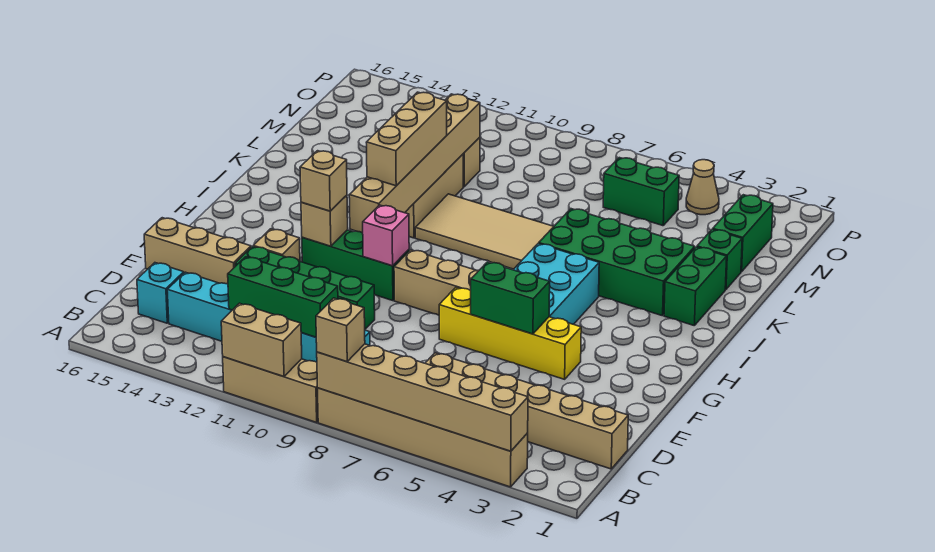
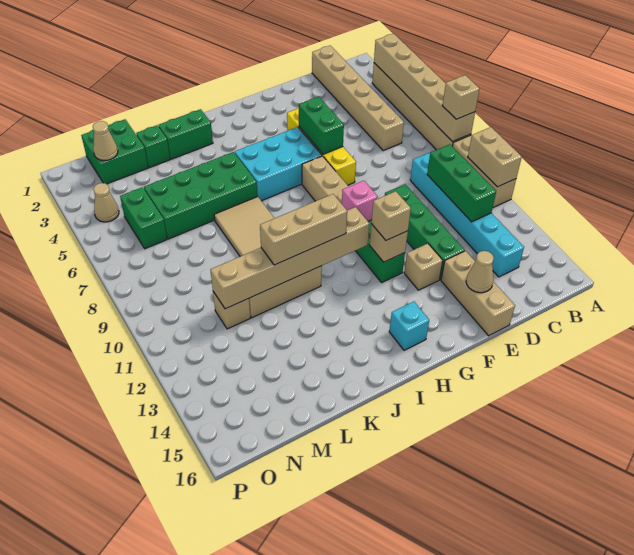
cyan 1x1 brick [137,263,184,323] -> cyan 1x1 brick moved to [389,302,429,350]
none -> tan 1x1 cone [466,251,494,293]
green 2x4 brick [539,209,695,316] -> green 2x4 brick turned to [144,152,257,239]
green 1x2 brick [713,195,773,272] -> green 2x2 brick [81,119,148,184]
none -> tan 1x1 cone [93,121,118,161]

